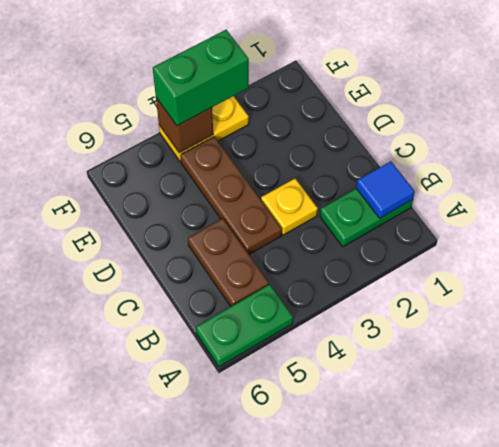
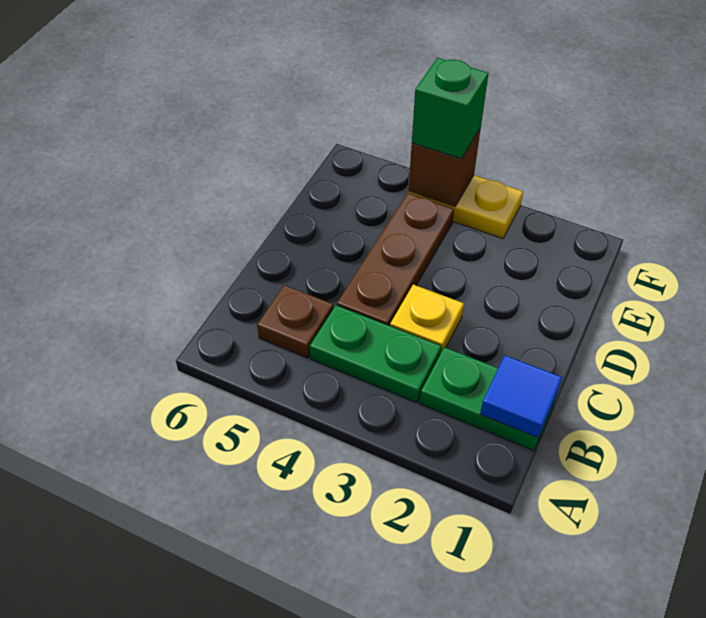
green 1x2 plate [196,284,293,367] -> green 1x2 plate moved to [310,305,441,403]
brown 1x2 plate [188,219,269,307] -> brown 1x1 plate [257,285,333,358]
green 1x2 brick [153,30,249,126] -> green 1x1 brick [412,58,489,159]

